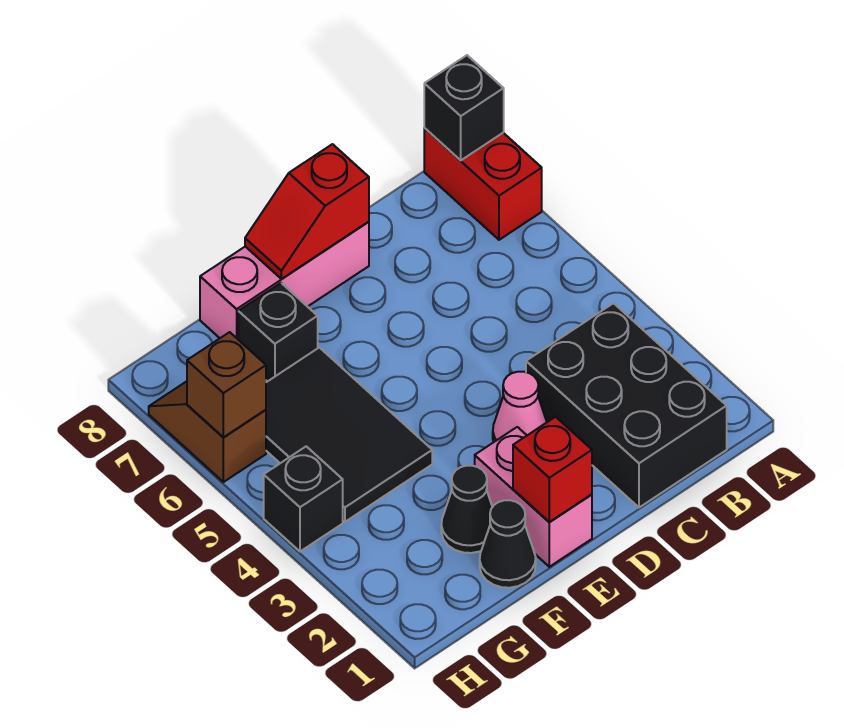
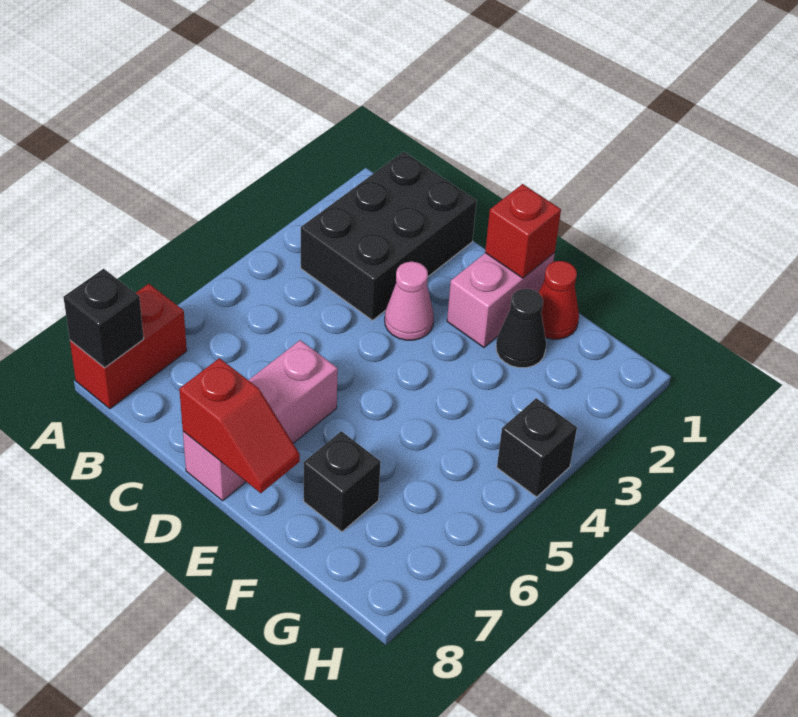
pink 1x3 brick [200,222,369,339] -> pink 1x3 brick turned to [183,340,338,501]
black 1x1 cone [480,500,536,588] -> red 1x1 cone [539,261,579,339]
black 2x3 tile [266,347,432,522] -> none
brown 1x2 slope [149,381,266,482] -> none
brown 1x1 brick [187,332,266,438] -> none

